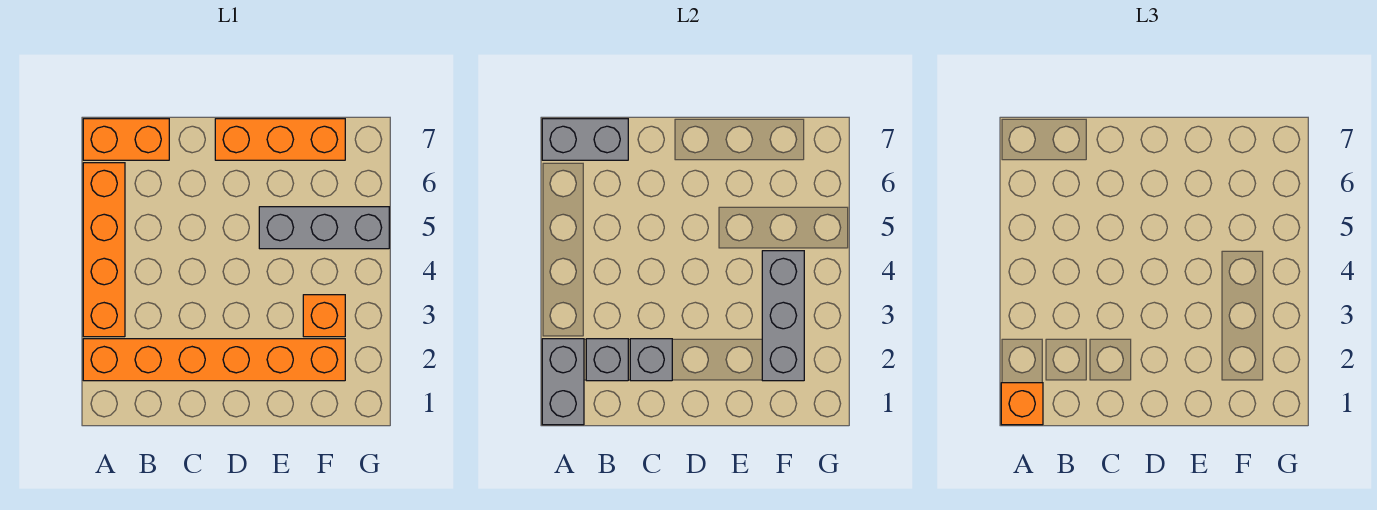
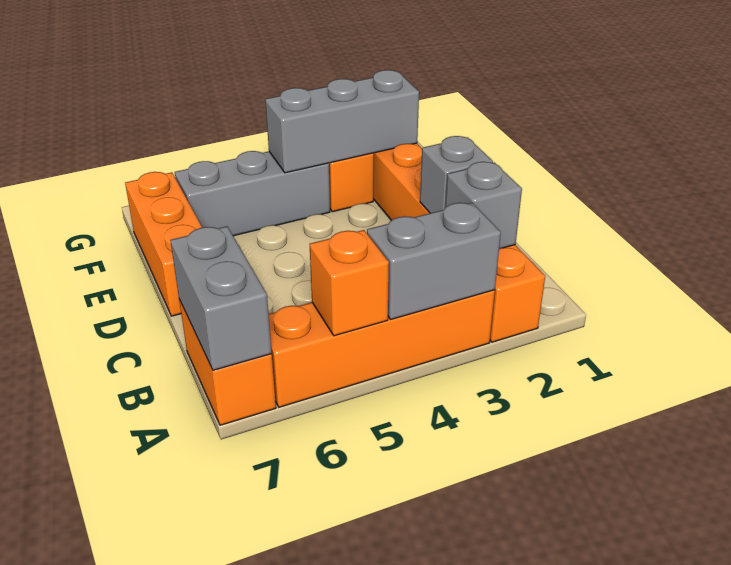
grey 1x2 brick [542,339,584,425] -> grey 1x2 brick moved to [367,203,501,320]
orange 1x1 brick [1001,383,1043,425] -> orange 1x1 brick moved to [310,230,389,336]
grey 1x3 brick [259,207,389,249] -> grey 1x3 brick turned to [175,151,330,236]

